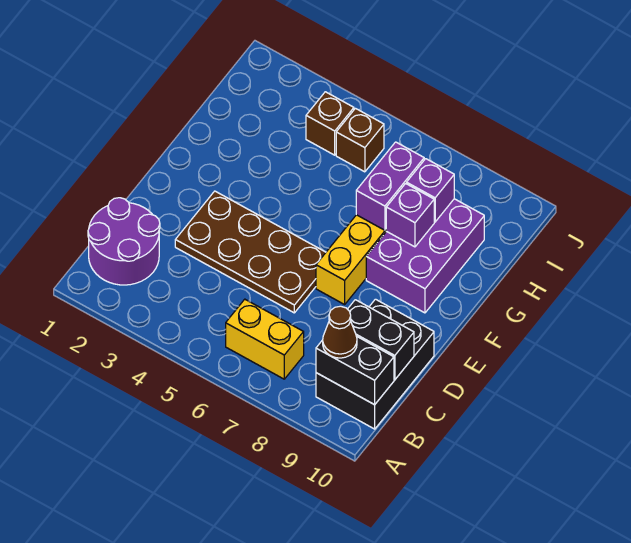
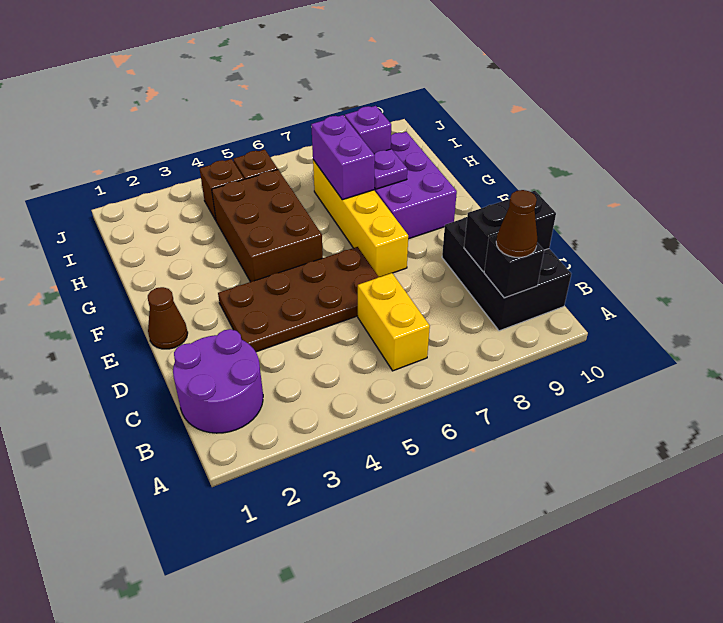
yellow 1x2 brick [226,299,304,379] -> yellow 1x2 brick turned to [358,273,430,371]
black 1x2 brick [316,337,394,405] -> black 1x1 brick [484,235,544,298]
none -> brown 1x1 cone [148,287,188,349]
none -> brown 2x3 brick [212,170,323,282]
purple 1x1 brick [386,184,434,247] -> purple 1x1 plate [374,149,407,189]

